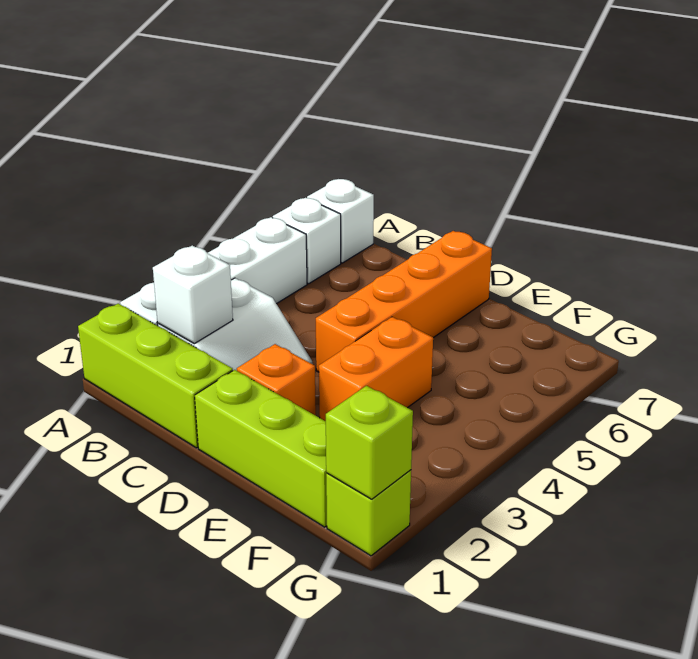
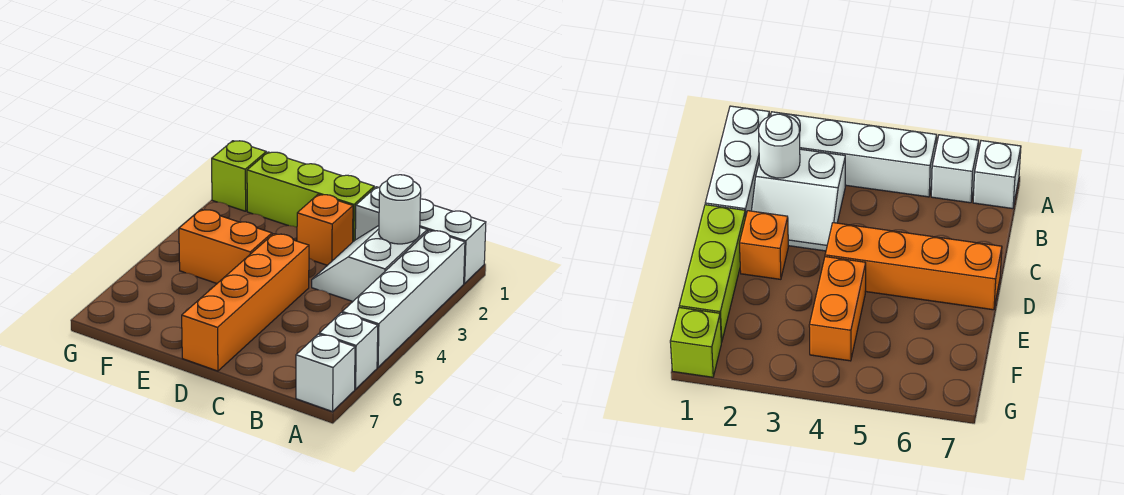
lime 1x3 brick [78,303,233,448] -> white 1x3 brick [355,187,486,284]
white 1x1 brick [153,245,233,344] -> white 1x1 round brick [379,175,421,244]
orange 1x2 brick [319,317,433,421] -> orange 1x2 brick turned to [179,210,272,283]
lime 1x1 brick [326,386,413,499] -> none

